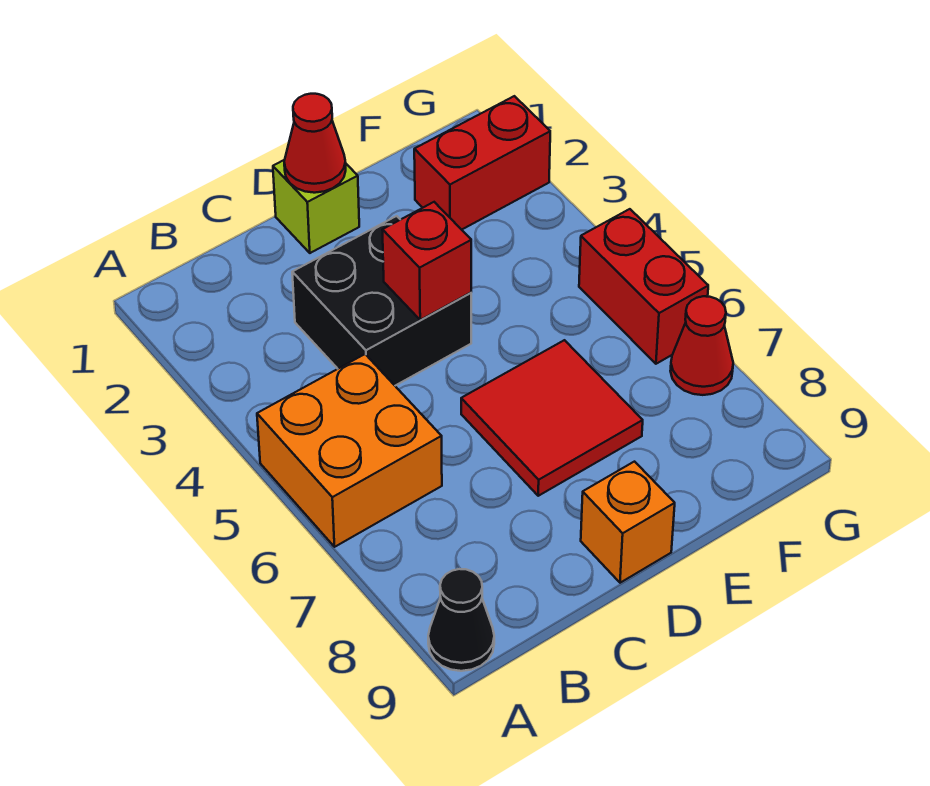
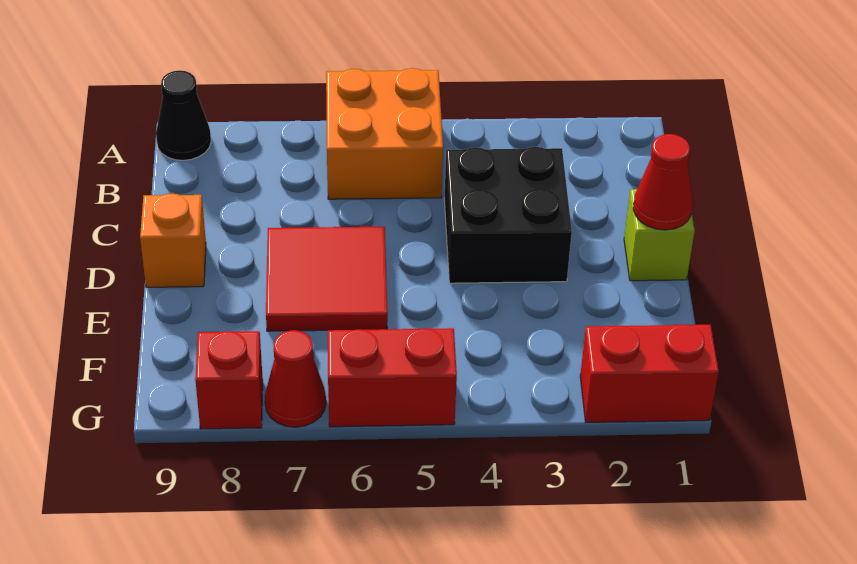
red 1x1 brick [382,202,471,320] -> red 1x1 brick moved to [195,331,263,429]
red 1x2 brick [414,96,550,230] -> red 1x2 brick turned to [580,325,719,422]

